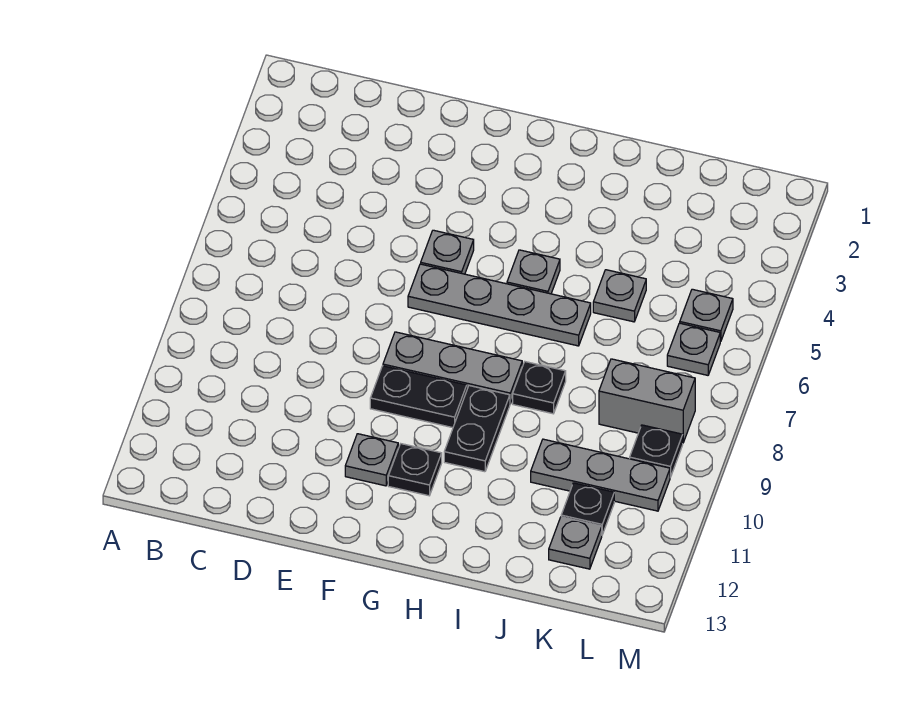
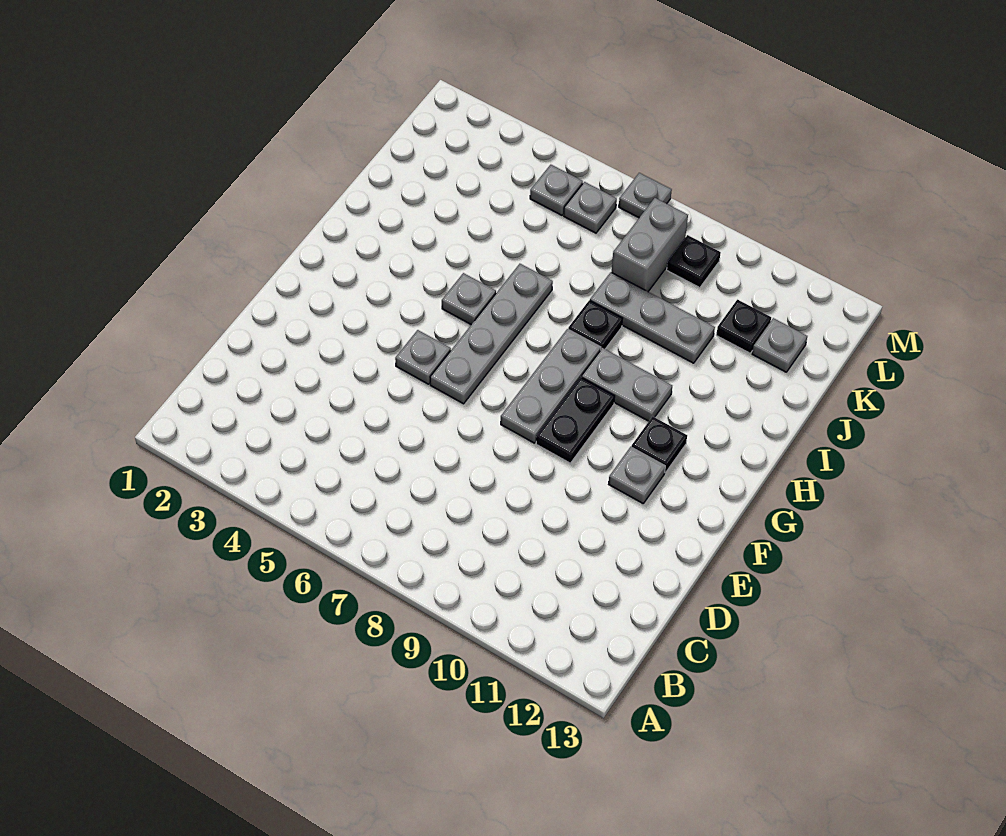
black 1x2 plate [444,386,510,472] -> grey 1x2 plate [582,348,672,421]
grey 1x1 plate [593,270,646,322] -> grey 1x1 plate moved to [619,173,672,218]
grey 1x3 plate [531,439,670,511] -> grey 1x3 plate turned to [590,272,715,363]

